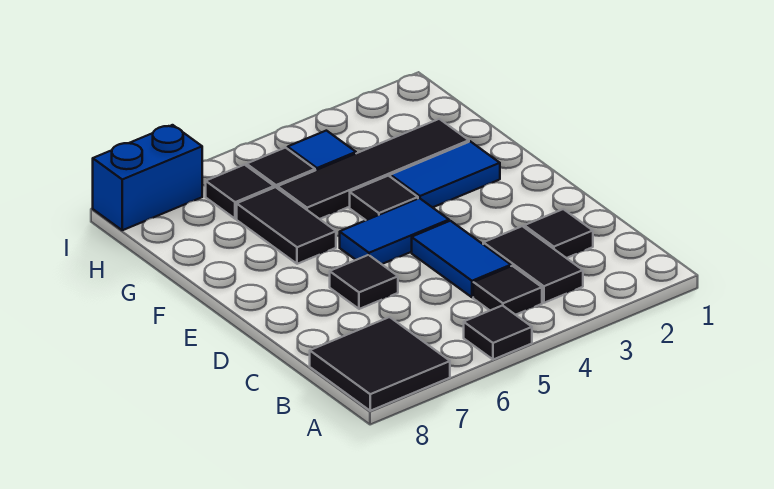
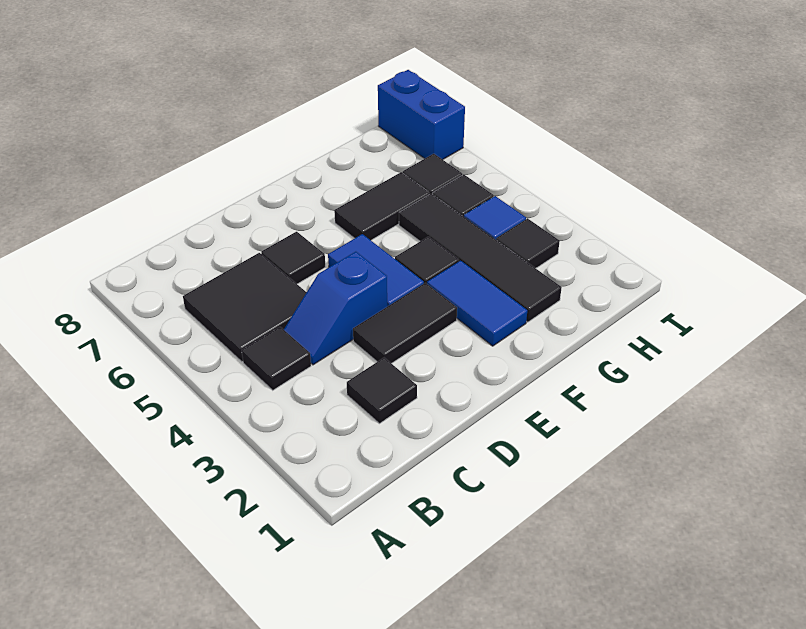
black 1x1 tile [464,306,532,360] -> black 1x1 tile moved to [496,218,560,268]
black 2x2 tile [310,317,450,411] -> black 2x2 tile moved to [183,253,307,362]
black 1x2 tile [483,226,583,303] -> black 1x2 tile moved to [353,283,457,364]
blue 1x2 tile [412,221,511,297] -> blue 1x2 slope [284,252,387,365]

